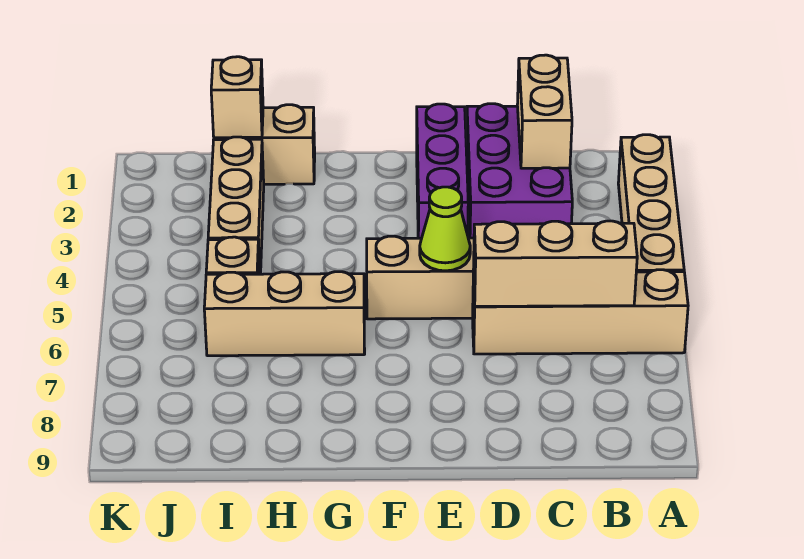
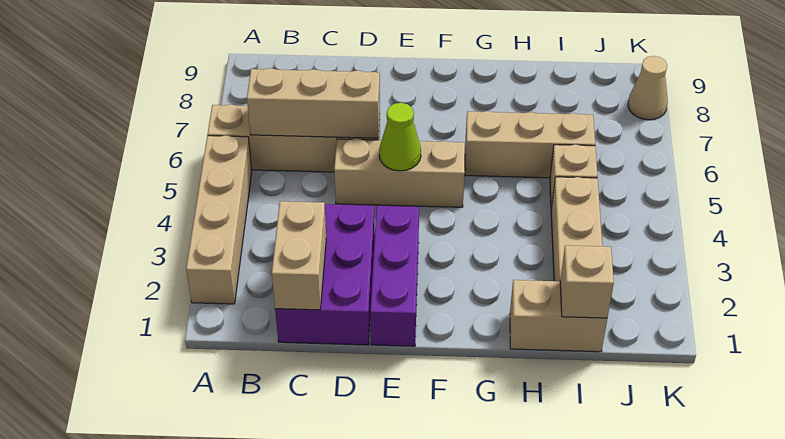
none -> tan 1x1 cone [628,56,668,120]

